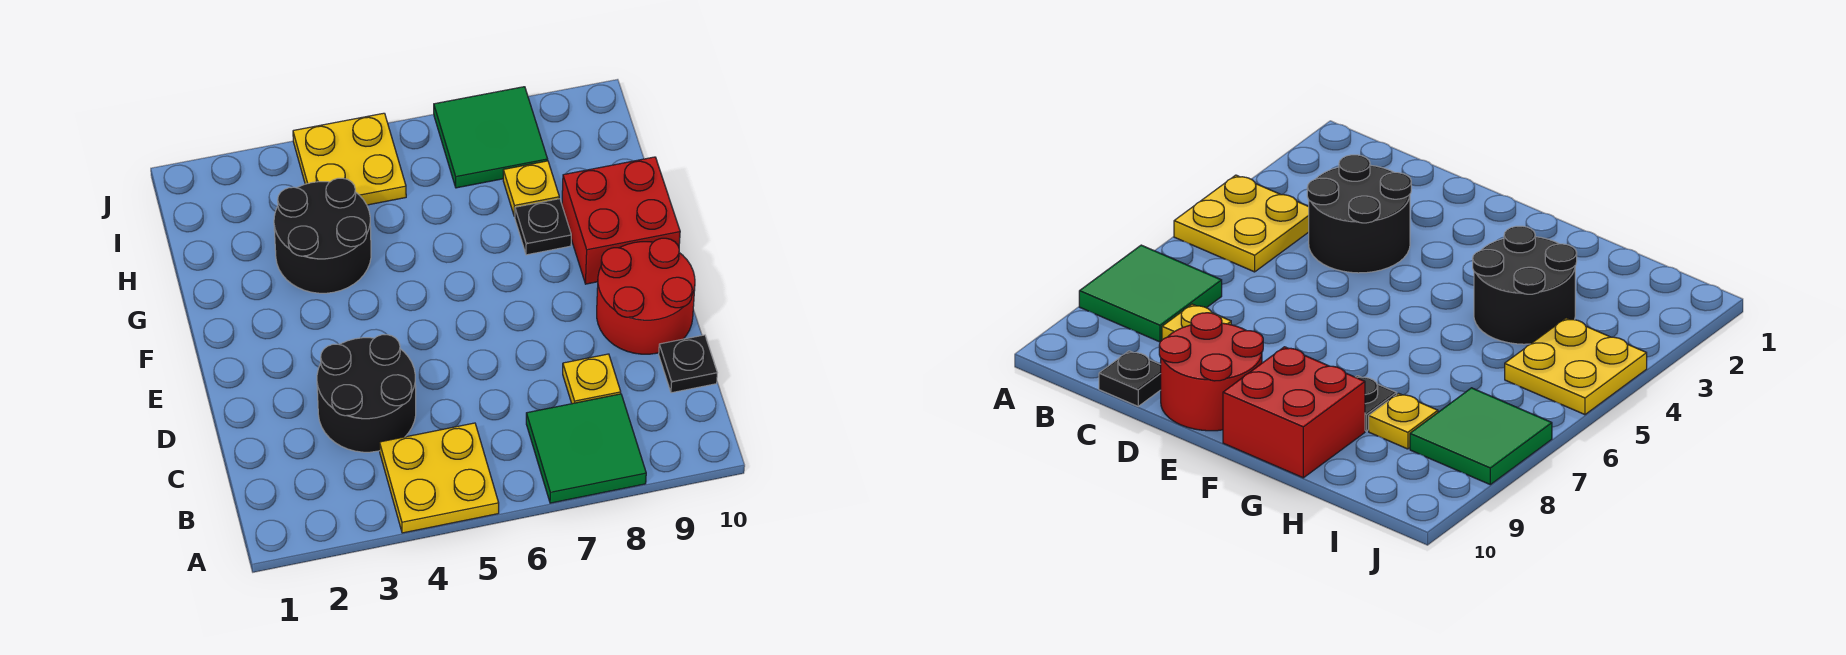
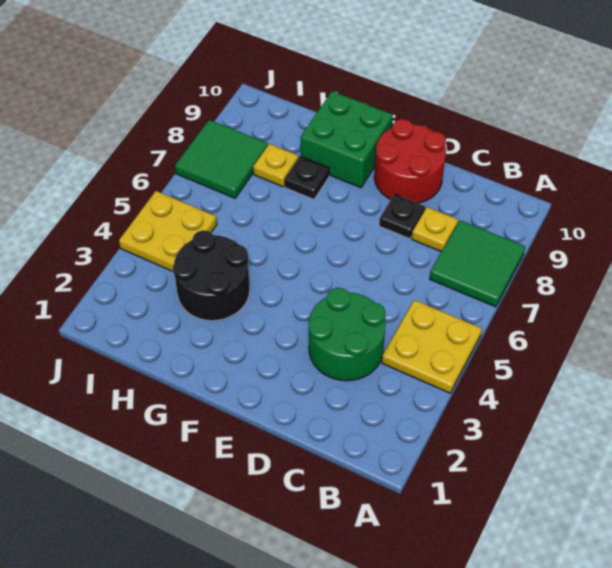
black 2x2 round brick [317,335,416,452] -> green 2x2 round brick [309,288,386,381]
black 1x1 plate [659,335,717,393] -> black 1x1 plate moved to [379,194,425,239]
red 2x2 brick [562,157,680,284] -> green 2x2 brick [301,91,393,188]

